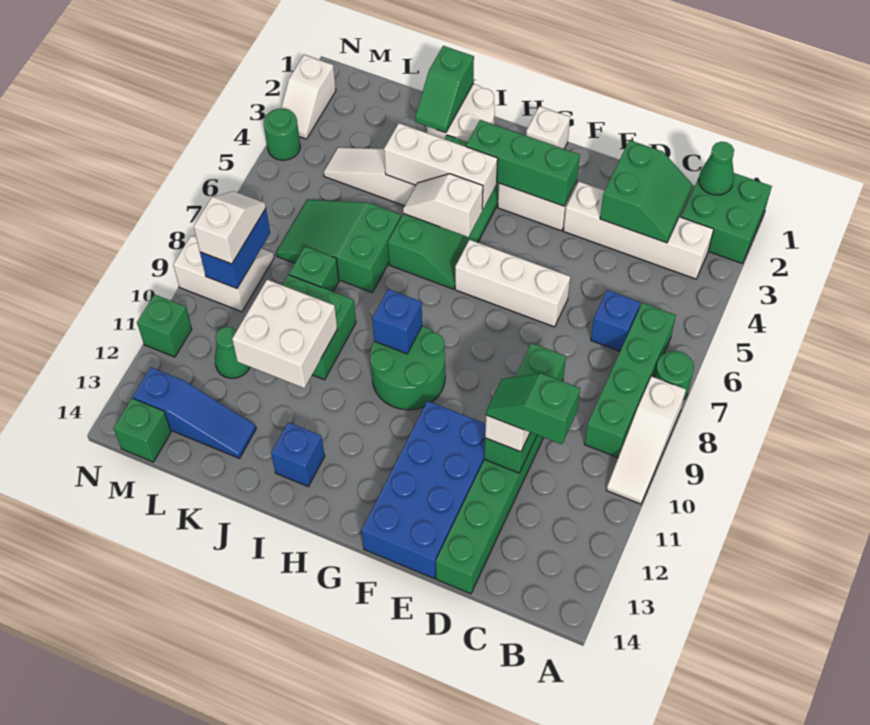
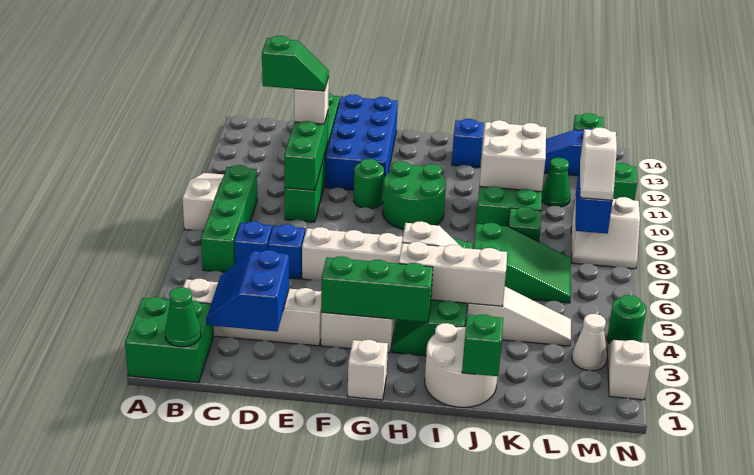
green 1x1 round brick [655,351,694,399] -> green 1x1 round brick moved to [354,159,384,209]
green 2x2 slope [600,140,692,243] -> blue 2x2 slope [206,250,289,332]
blue 1x1 brick [372,289,422,354] -> blue 1x1 brick moved to [268,224,305,279]
none -> white 1x1 cone [572,314,607,371]

